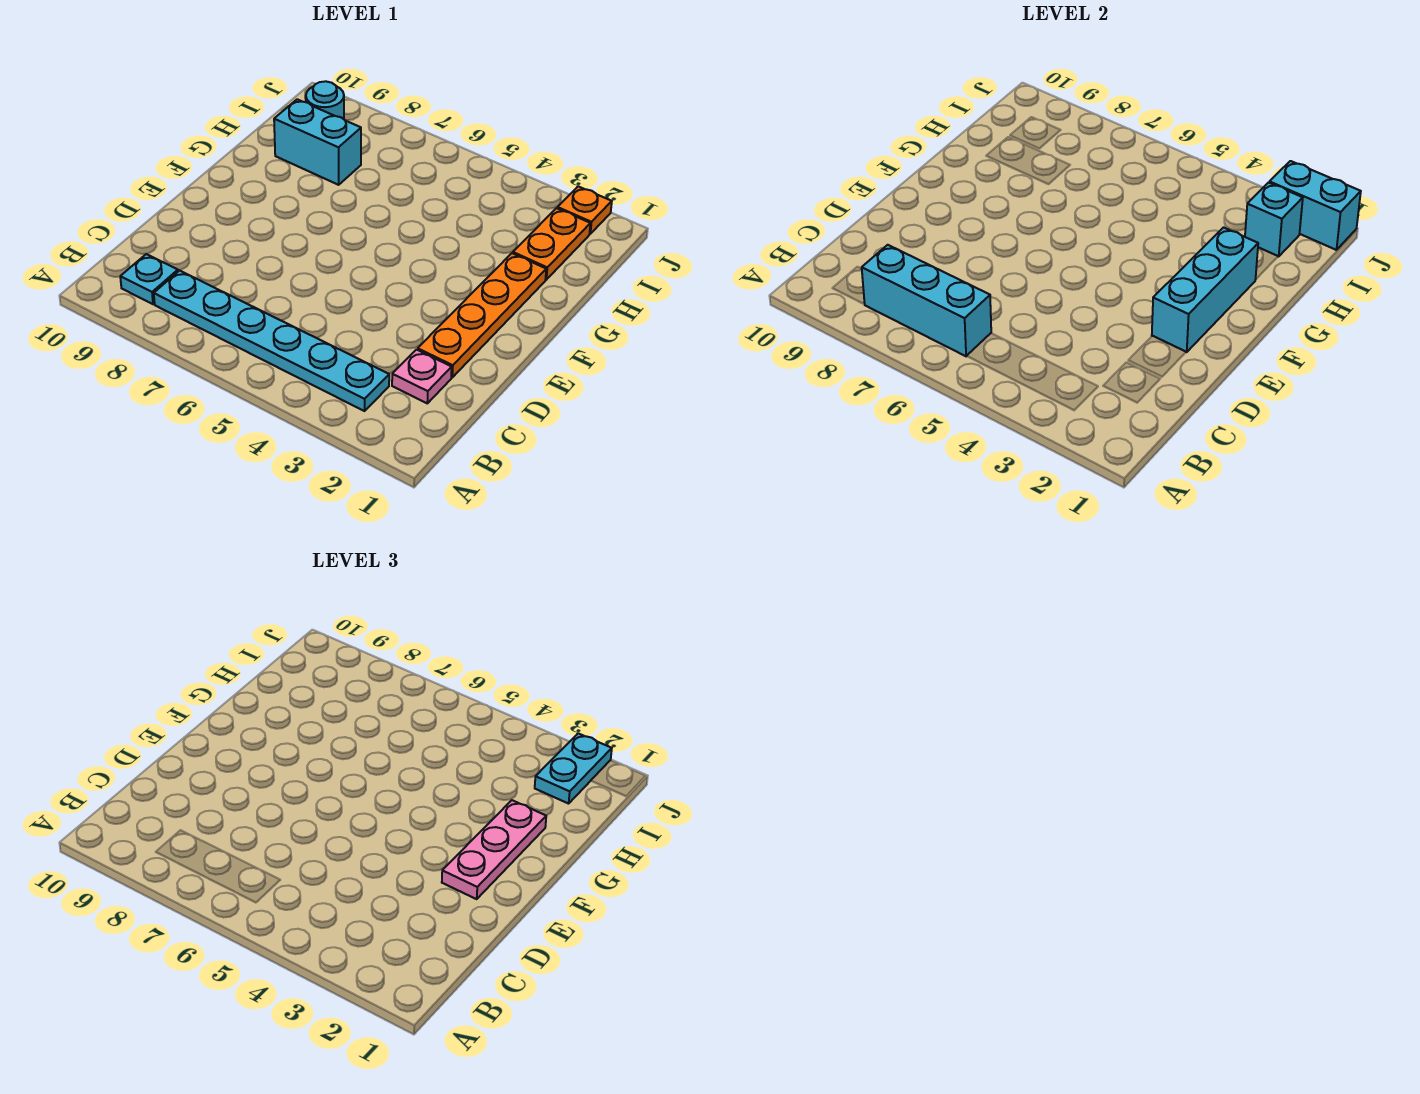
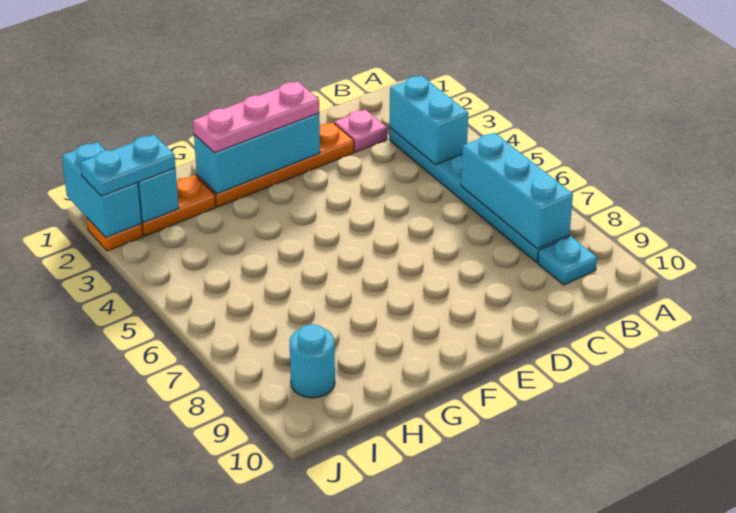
cyan 1x2 brick [274,99,361,185] -> cyan 1x2 brick moved to [390,75,468,165]

